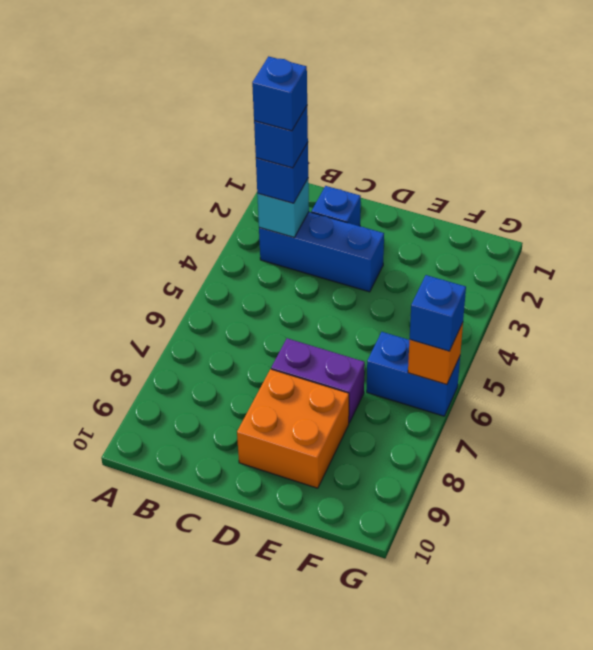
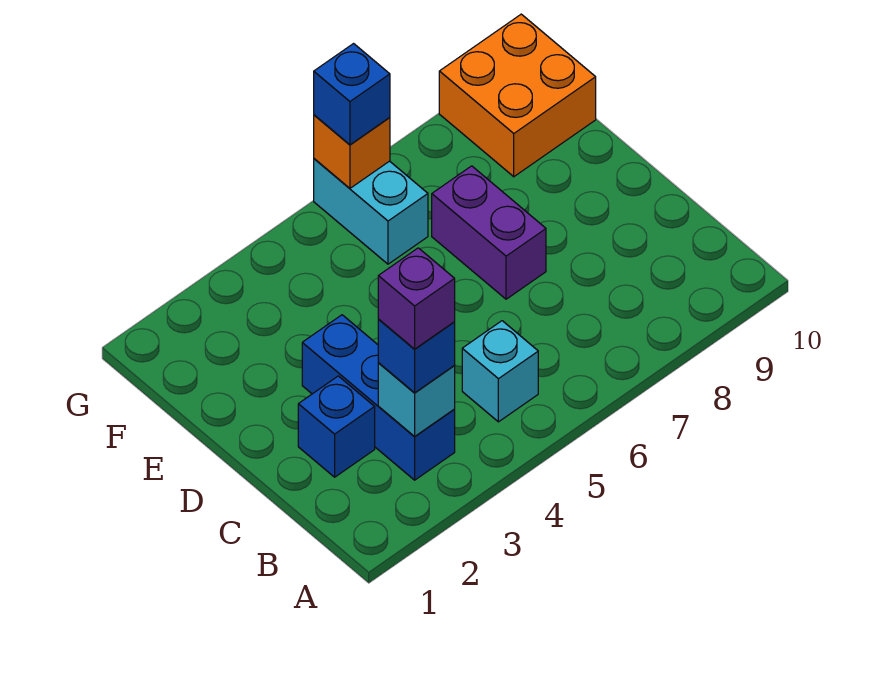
blue 1x1 brick [254,106,308,168] -> purple 1x1 brick [378,248,455,349]
blue 1x1 brick [252,56,307,131] -> none
none -> cyan 1x1 brick [462,321,538,422]
orange 2x2 brick [237,369,349,488] -> orange 2x2 brick moved to [439,14,596,177]
blue 1x2 brick [367,332,460,416] -> cyan 1x2 brick [314,159,428,264]

